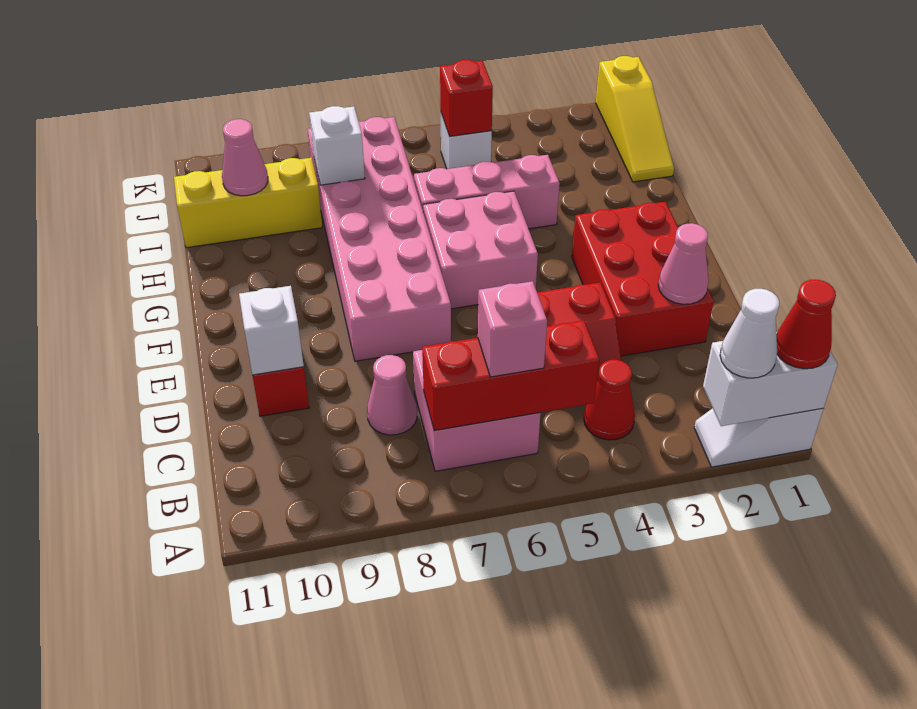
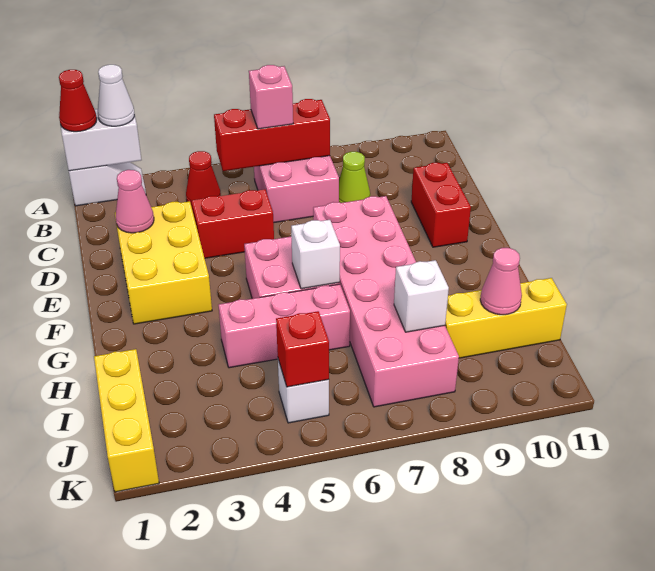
pink 1x1 cone [367,355,417,435] -> lime 1x1 cone [339,152,370,203]
red 2x3 brick [572,202,714,356] -> yellow 2x3 brick [115,201,212,324]
white 1x1 brick [239,286,304,375] -> white 1x1 brick moved to [291,220,340,289]
yellow 1x3 slope [596,56,674,182] -> yellow 1x3 brick [94,349,159,492]

